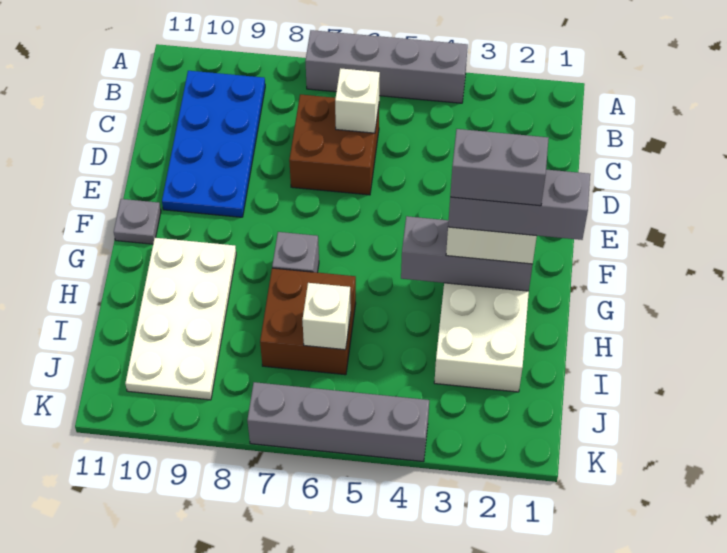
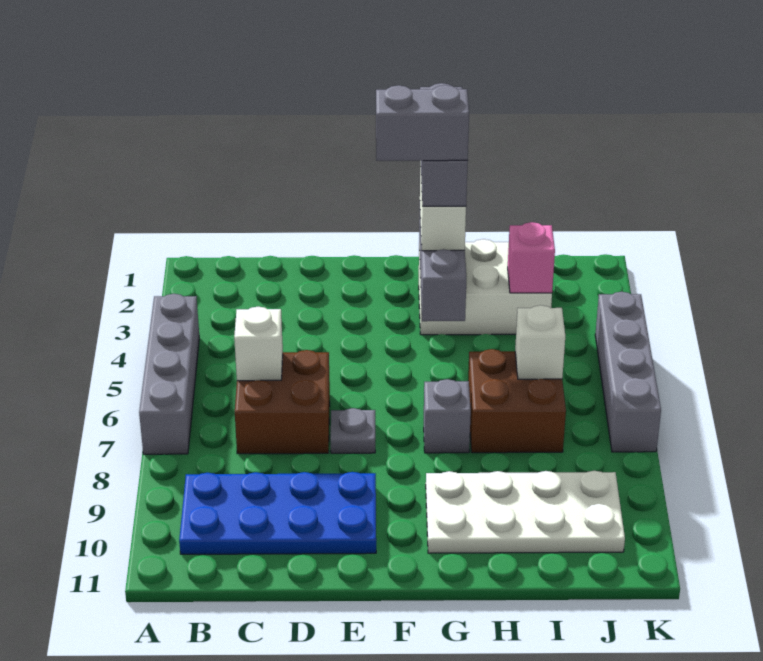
grey 1x1 plate [114,199,161,244] -> grey 1x1 plate moved to [331,408,375,453]
grey 1x2 brick [450,129,549,206] -> grey 1x2 brick turned to [376,85,469,161]
none -> pink 1x1 brick [508,222,555,293]

